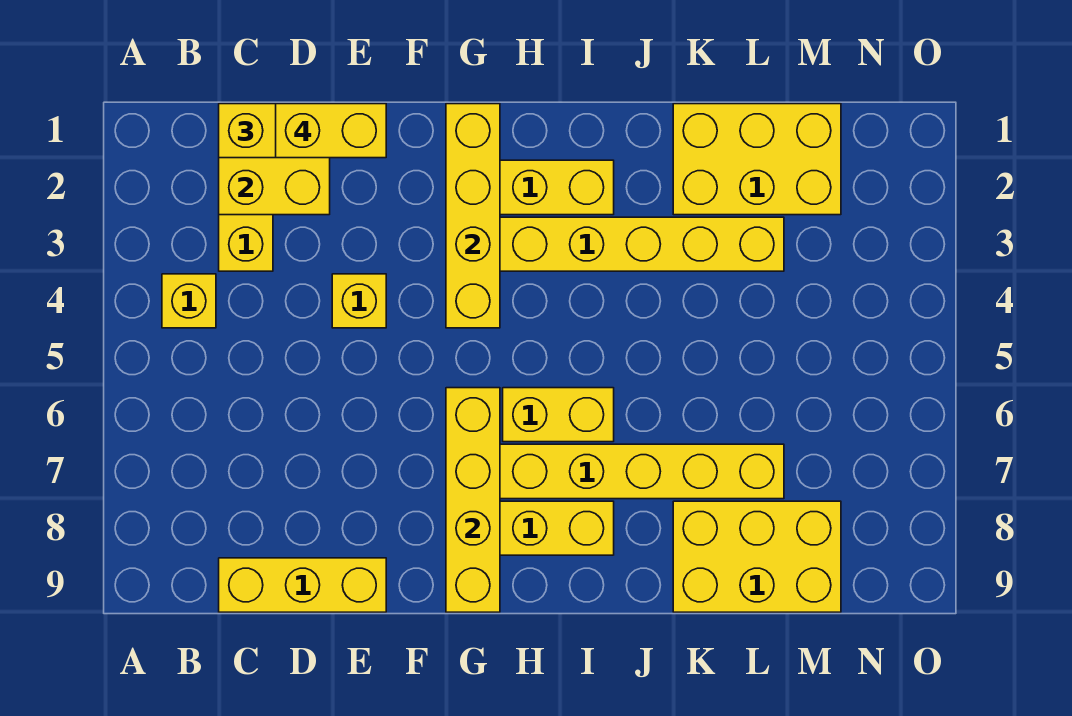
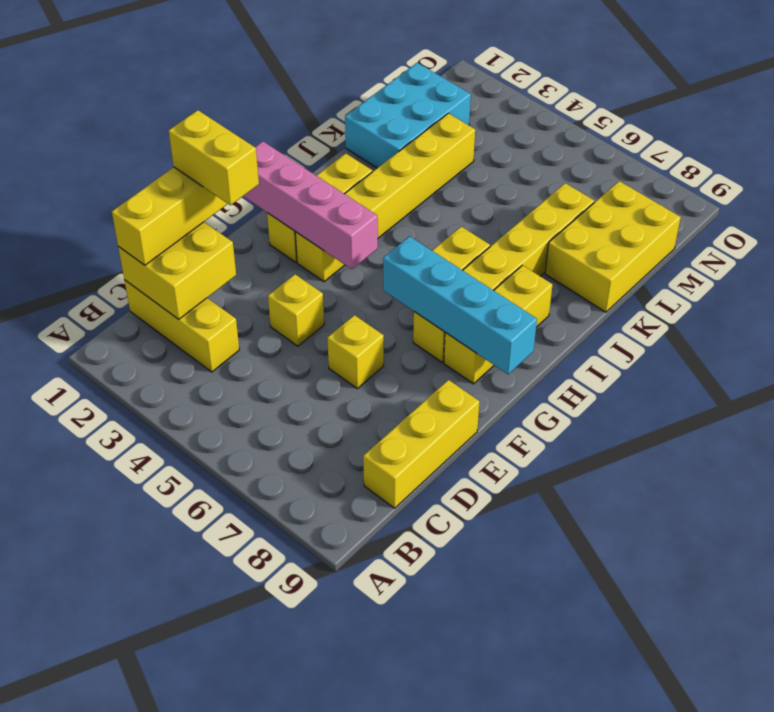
yellow 1x1 brick [162,274,216,328] -> yellow 1x1 brick moved to [327,315,384,388]
yellow 1x2 brick [276,104,386,158] -> yellow 1x2 brick turned to [169,110,259,205]
yellow 1x4 brick [446,104,500,328] -> pink 1x4 brick [243,141,378,269]
yellow 1x4 brick [446,388,500,612] -> cyan 1x4 brick [383,236,537,374]
yellow 2x3 brick [673,104,841,215] -> cyan 2x3 brick [345,63,471,168]

